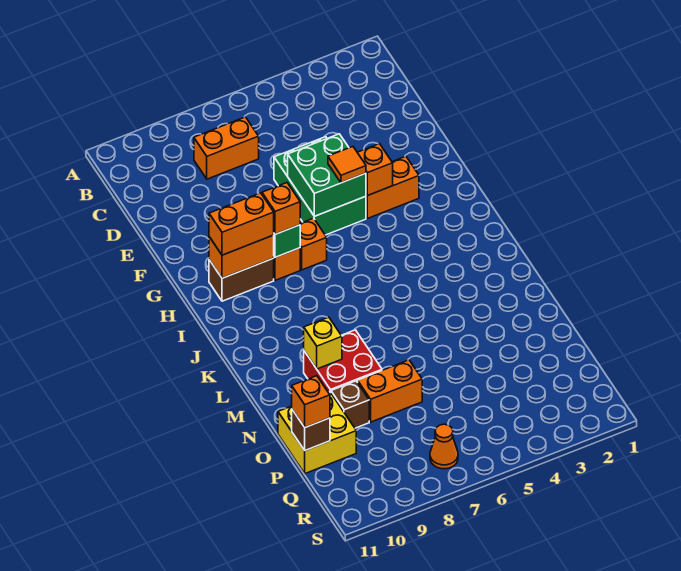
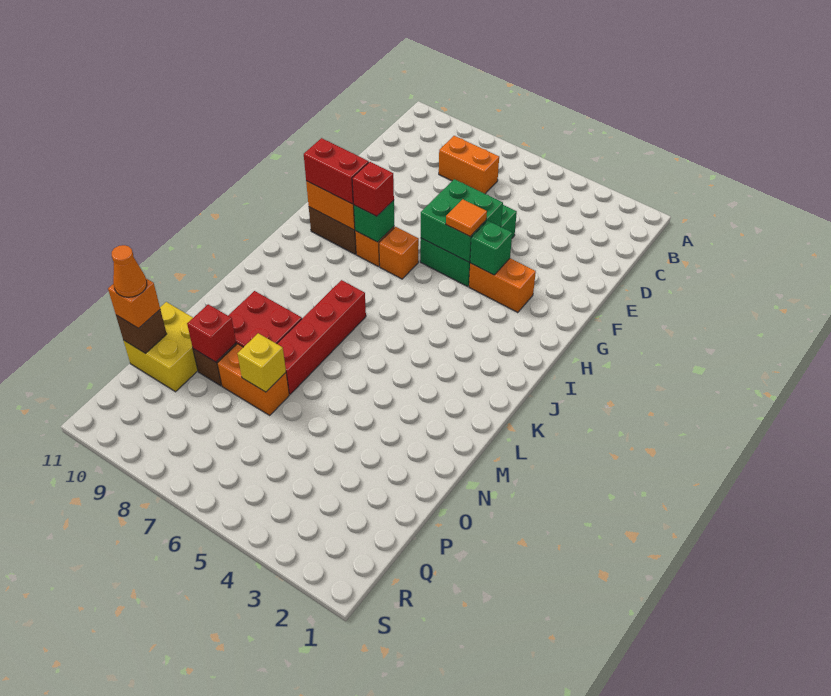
orange 1x1 brick [357,144,393,196] -> green 1x1 brick [470,221,512,275]
orange 1x1 brick [262,183,300,234] -> red 1x1 brick [352,162,394,216]
orange 1x2 brick [209,193,274,255] -> red 1x2 brick [304,138,369,204]
none -> red 1x4 brick [277,280,366,394]
yellow 1x1 brick [304,317,342,369] -> yellow 1x1 brick moved to [237,333,286,392]
none -> red 1x1 brick [187,304,236,362]
orange 1x1 cone [430,424,458,469] -> orange 1x1 cone moved to [112,245,147,297]

